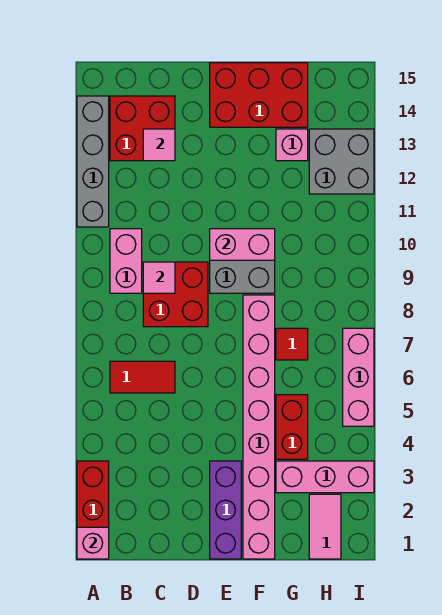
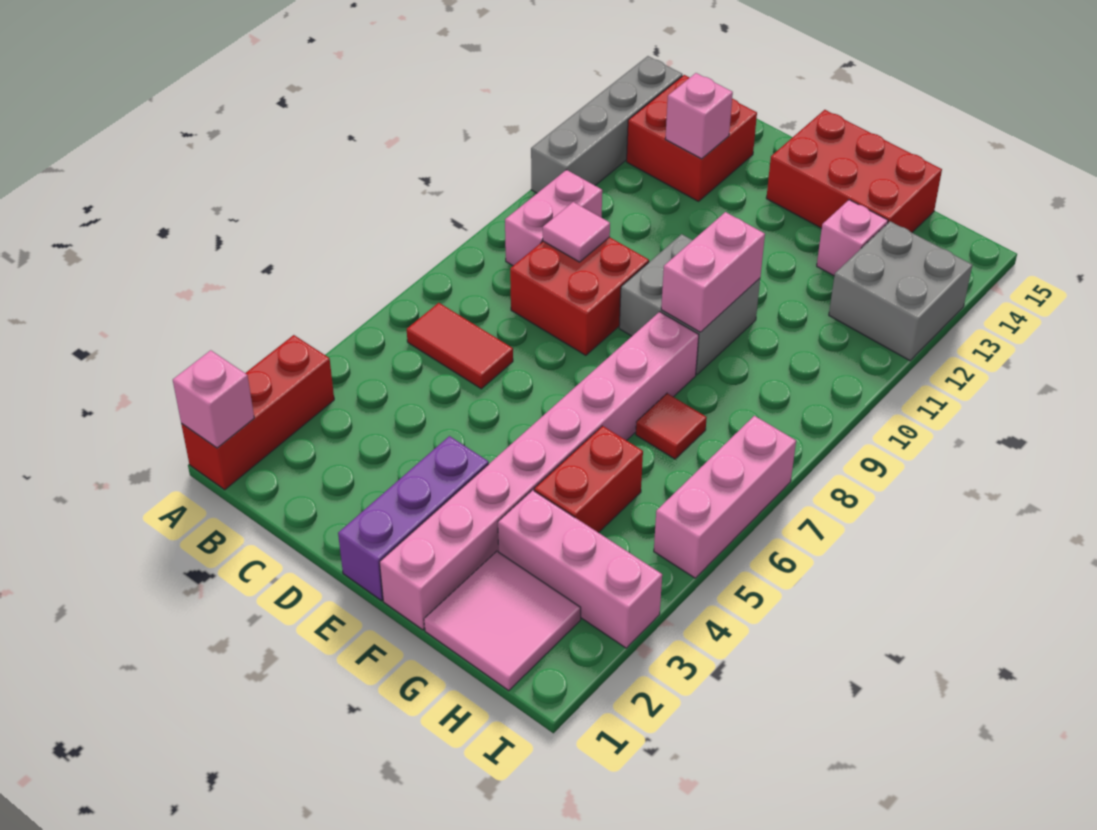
pink 1x1 tile [143,129,175,161] -> pink 1x1 brick [665,73,733,159]
pink 1x2 brick [210,229,275,260] -> pink 1x2 brick turned to [661,212,765,332]
pink 1x2 tile [309,494,341,559] -> pink 2x2 tile [424,551,581,691]

